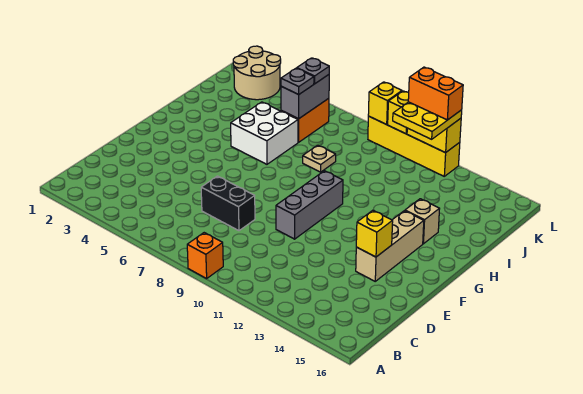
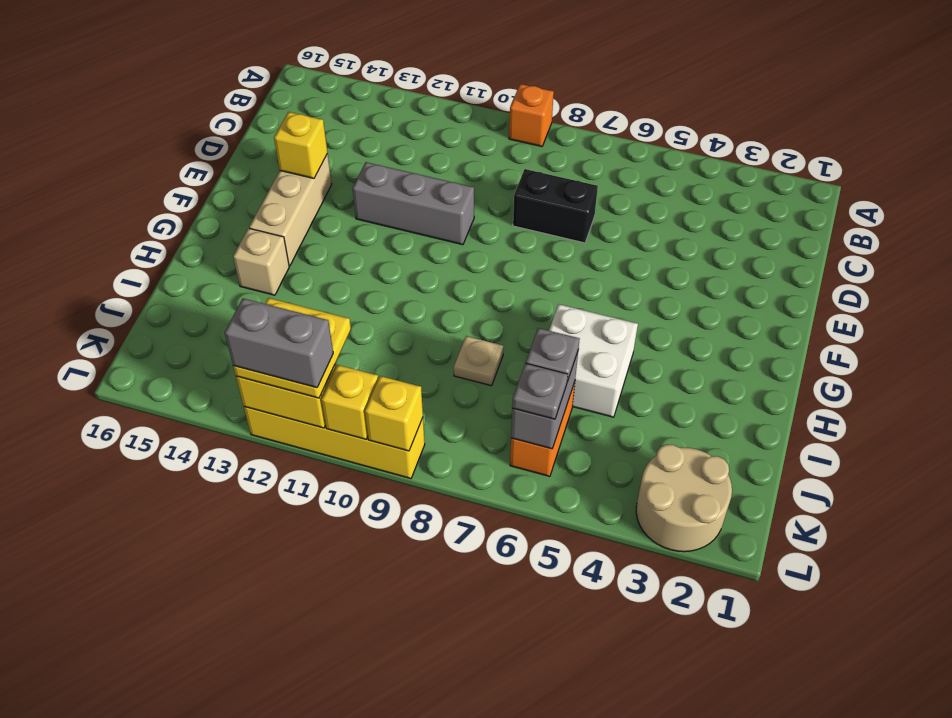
grey 1x3 brick [276,171,343,239] -> grey 1x3 brick turned to [353,162,474,245]
orange 1x2 brick [408,67,463,120] -> grey 1x2 brick [225,298,333,388]

